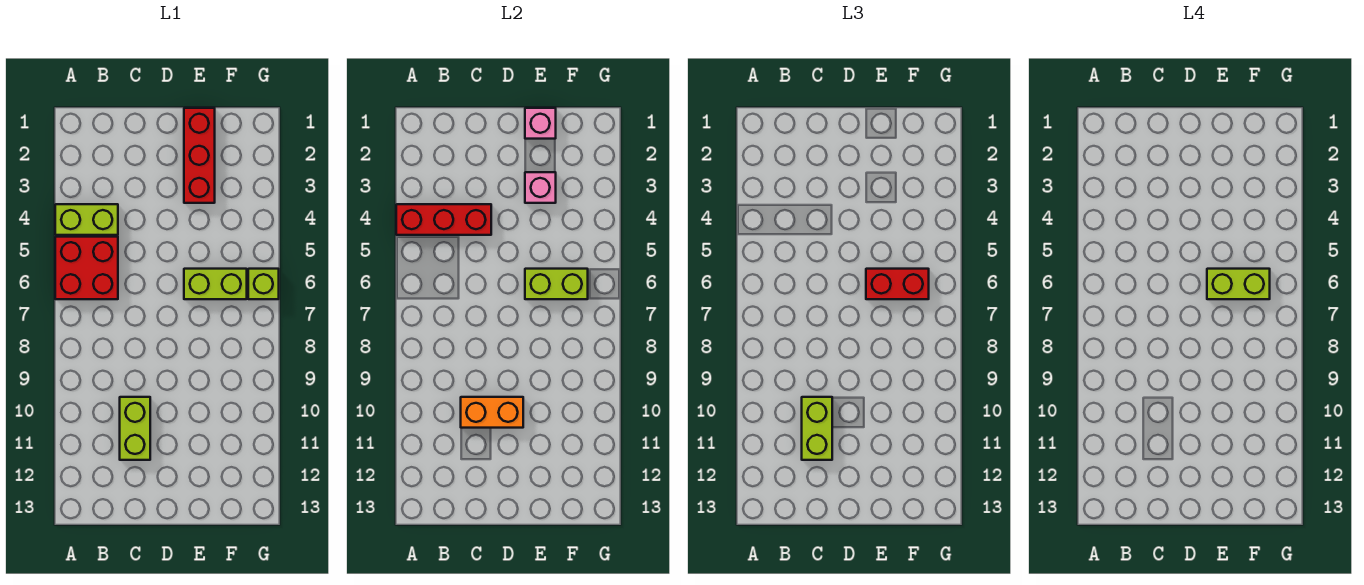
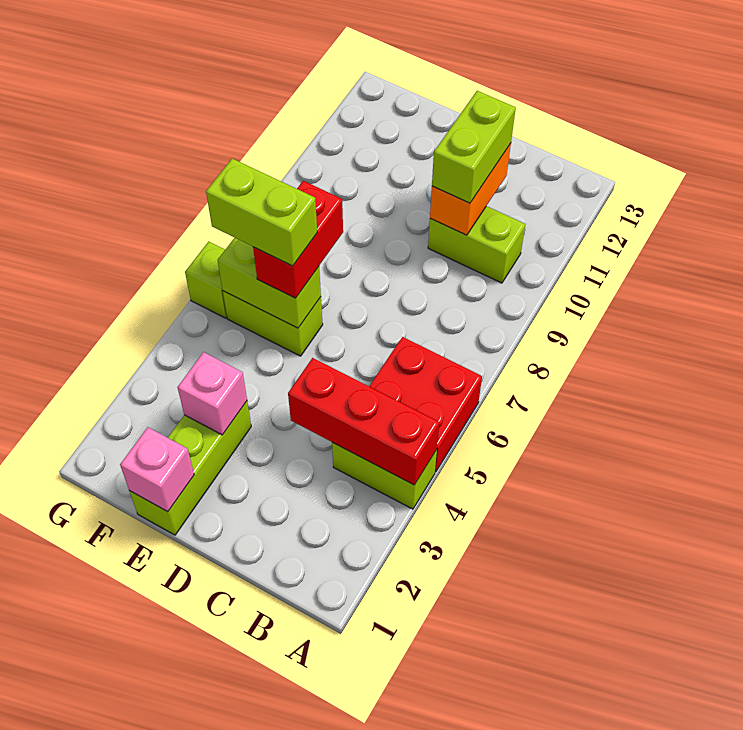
lime 1x2 brick [120,397,150,460] -> lime 1x2 brick turned to [428,206,525,283]
orange 1x2 brick [461,397,523,428] -> orange 1x2 brick turned to [430,143,511,235]
red 1x3 brick [184,108,215,203] -> lime 1x3 brick [130,401,251,535]
red 1x2 brick [866,269,929,299] -> red 1x2 brick turned to [253,181,343,298]

